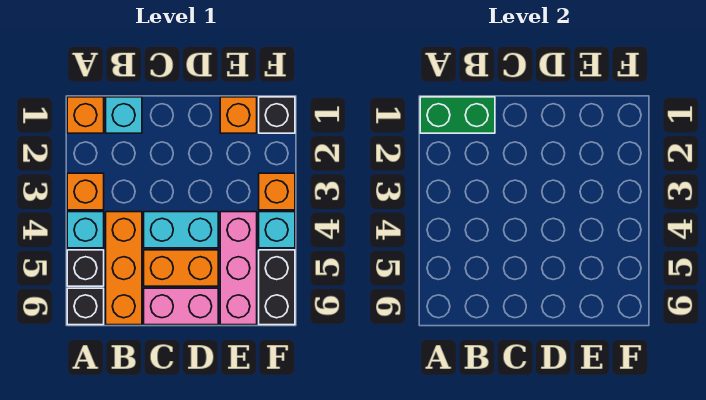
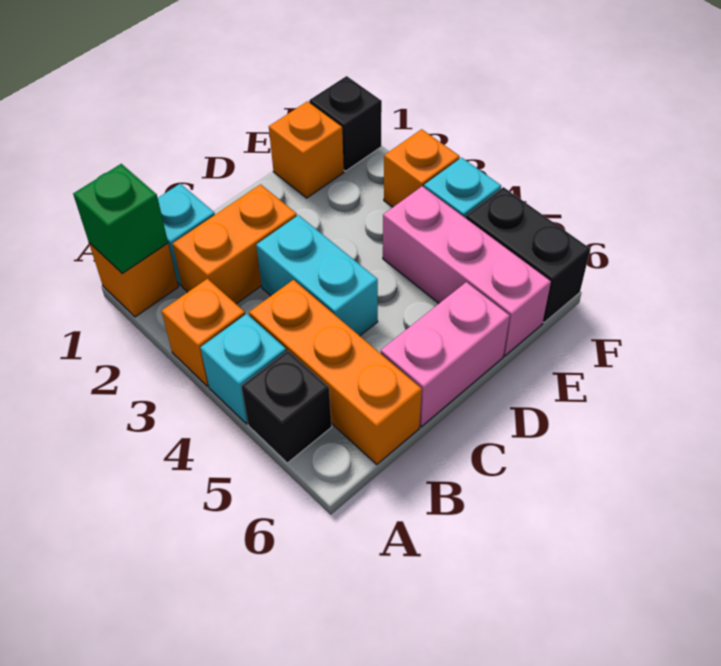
green 1x2 brick [420,97,495,133] -> green 1x1 brick [73,164,168,274]
black 1x1 brick [67,288,104,325] -> none
cyan 1x2 brick [144,212,218,248] -> cyan 1x2 brick turned to [256,215,378,336]
orange 1x2 brick [144,250,218,286] -> orange 1x2 brick moved to [172,184,297,304]

